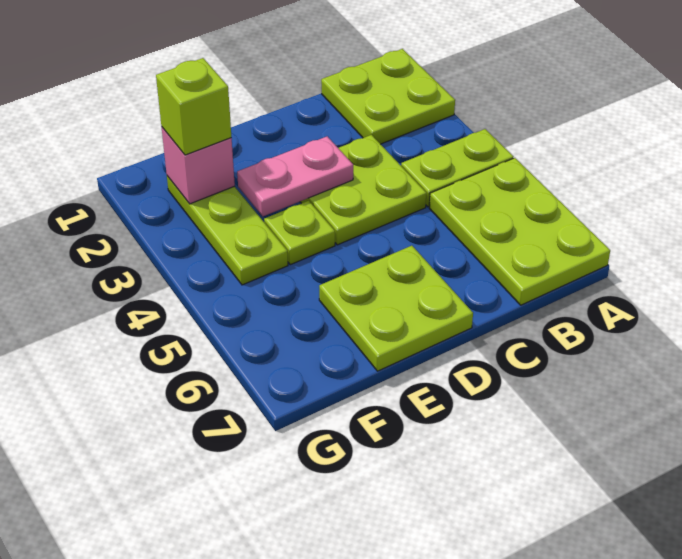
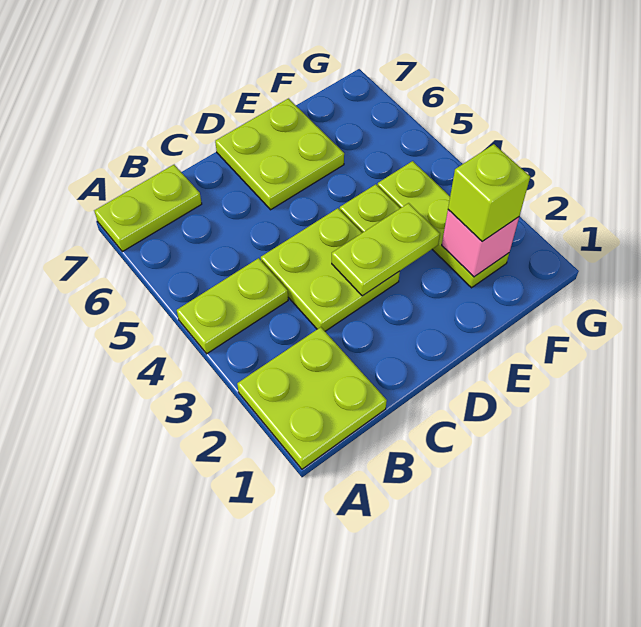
lime 2x3 plate [429,158,610,305] -> lime 1x2 plate [94,165,202,252]
pink 1x2 plate [237,136,353,216] -> lime 1x2 plate [332,203,440,296]

